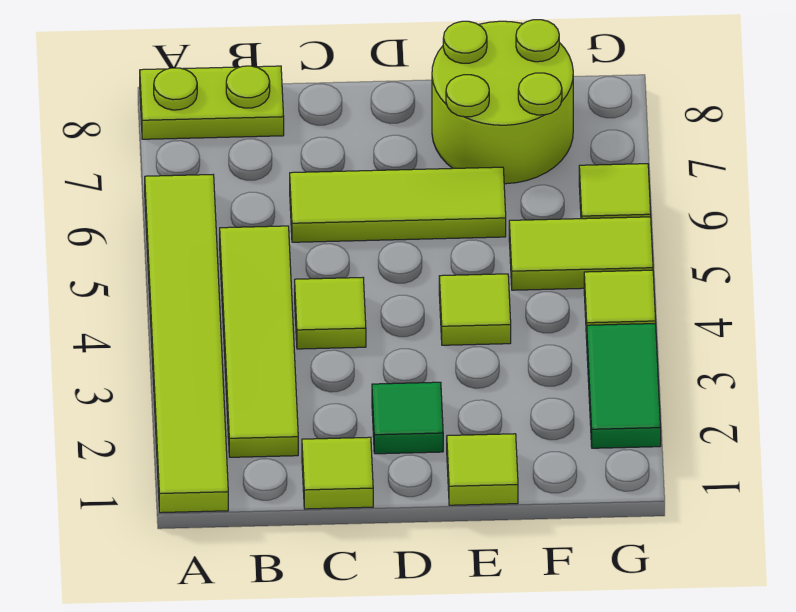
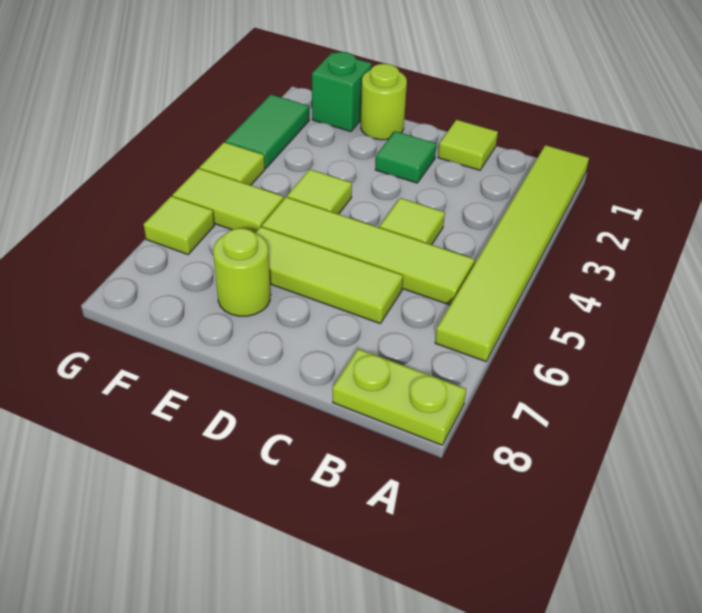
lime 1x4 tile [220,226,298,457] -> lime 1x4 tile turned to [262,197,475,305]
lime 1x1 tile [447,434,518,505] -> lime 1x1 round brick [361,64,407,140]
lime 2x2 round brick [432,20,573,184] -> lime 1x1 round brick [213,228,271,316]
none -> green 1x1 brick [312,52,371,132]

